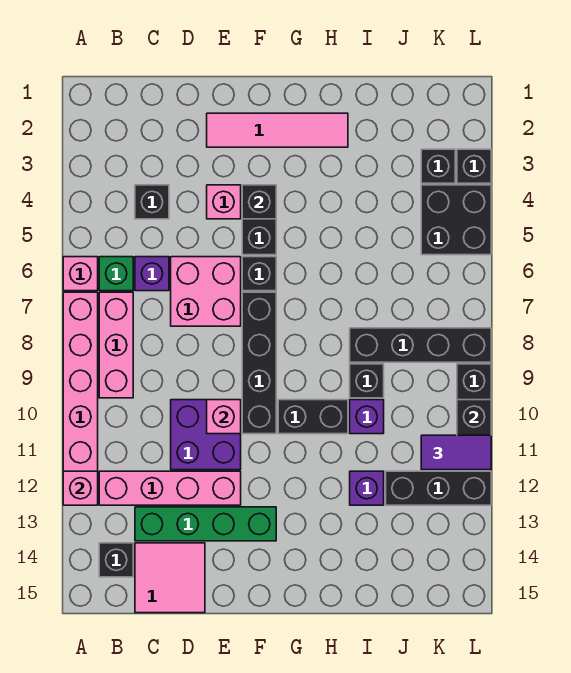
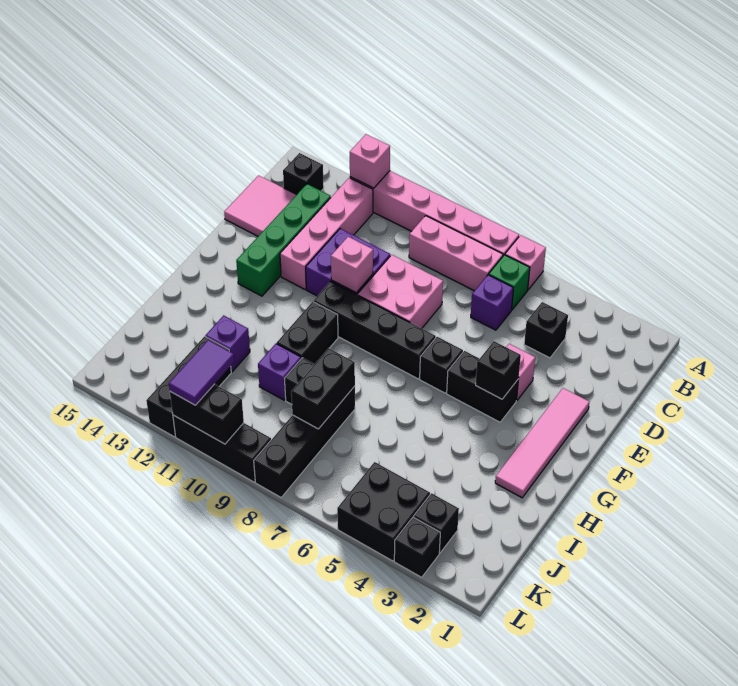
pink 2x2 brick [171,257,241,326] -> pink 2x2 brick moved to [358,255,443,328]
none -> black 1x2 brick [291,348,355,429]

